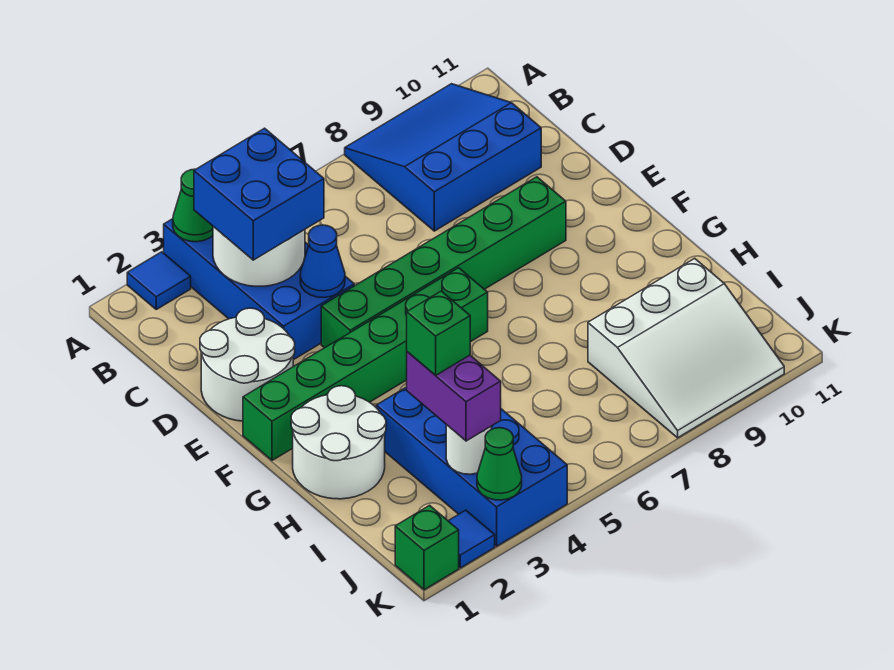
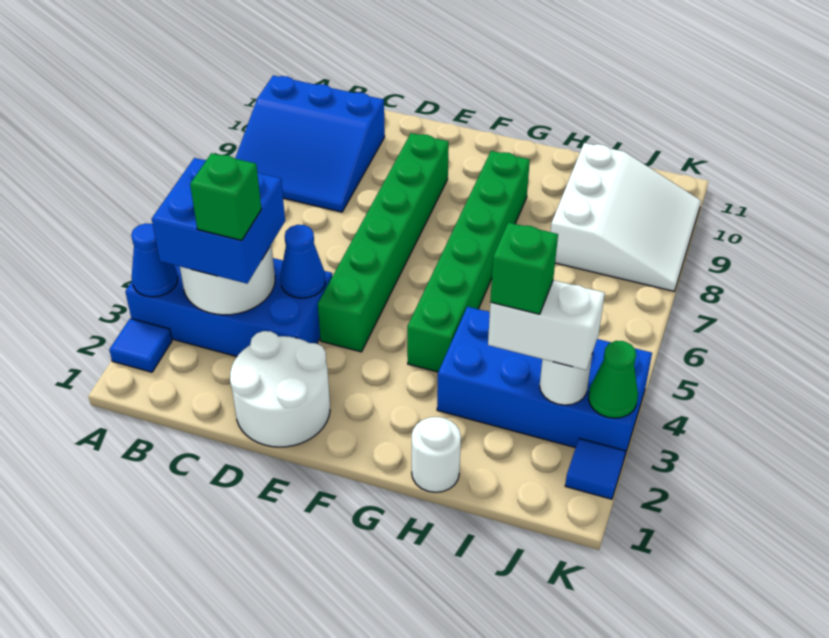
green 1x1 cone [173,169,213,242] -> blue 1x1 cone [131,223,178,297]
blue 3x3 slope [345,84,541,231] -> blue 3x3 slope turned to [235,75,385,212]
green 1x6 brick [243,268,488,460] -> green 1x6 brick moved to [407,151,530,372]
white 2x2 round brick [291,386,386,499] -> white 1x1 round brick [412,417,461,492]
purple 1x2 brick [407,352,501,441] -> white 1x2 brick [488,280,605,370]
green 1x1 brick [395,505,459,590] -> green 1x1 brick moved to [190,153,261,240]

